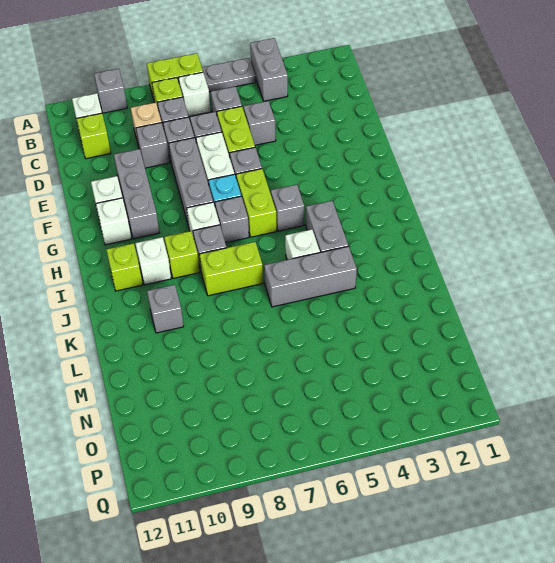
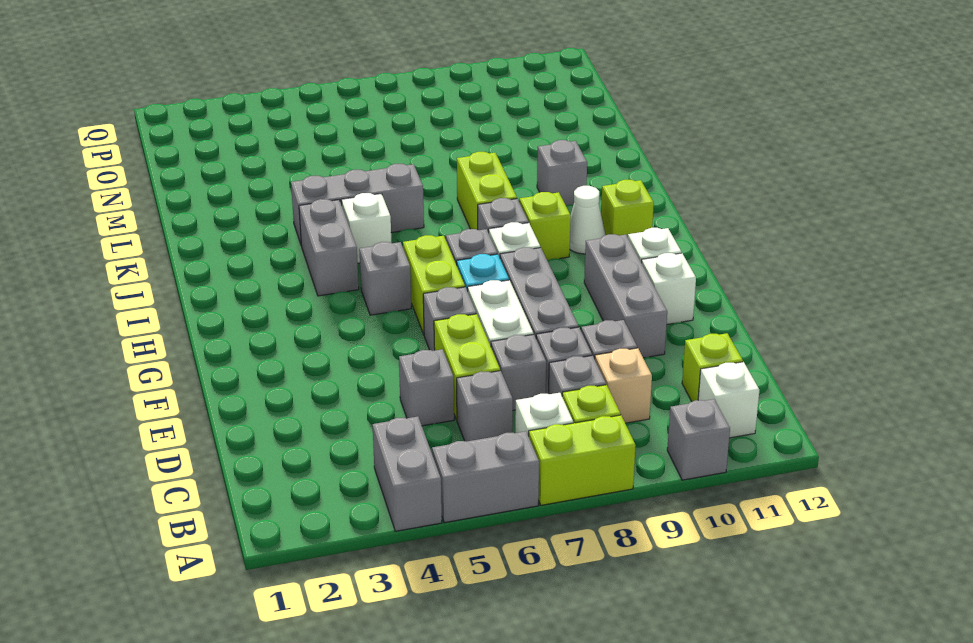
grey 1x2 plate [202,58,256,92] -> grey 1x2 brick [432,431,539,523]
white 1x1 brick [135,237,171,285] -> white 1x1 cone [570,186,605,254]
lime 1x2 brick [199,242,263,296] -> lime 1x2 brick turned to [457,152,517,229]

